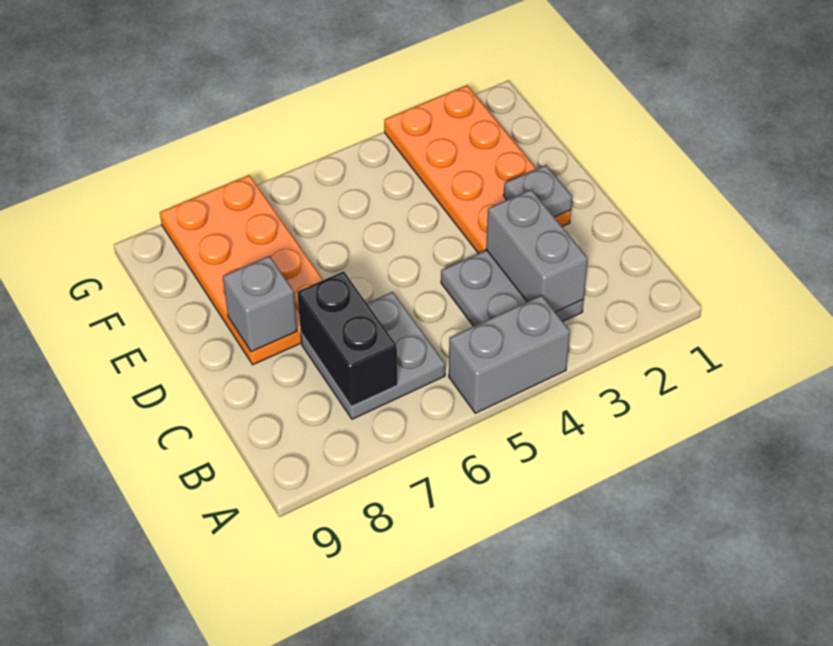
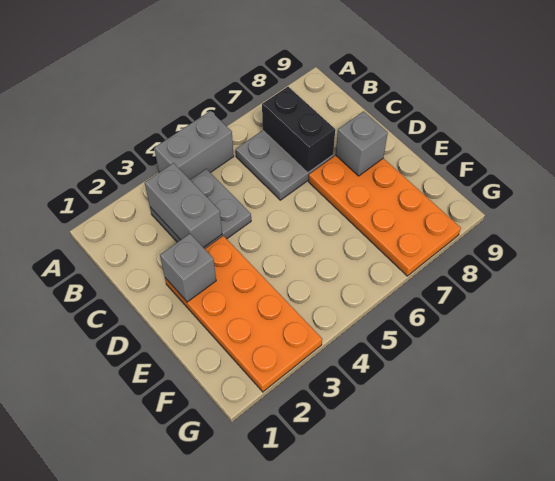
grey 1x1 plate [504,165,572,217] -> grey 1x1 brick [160,234,216,302]

